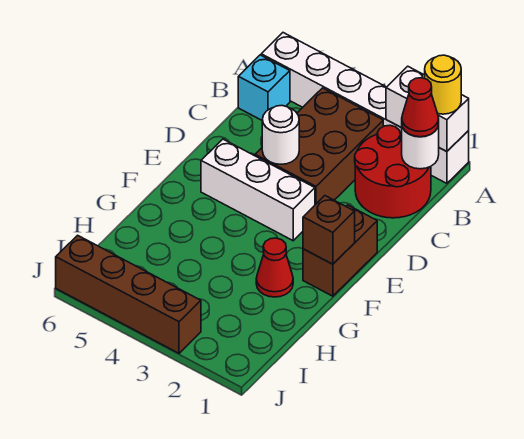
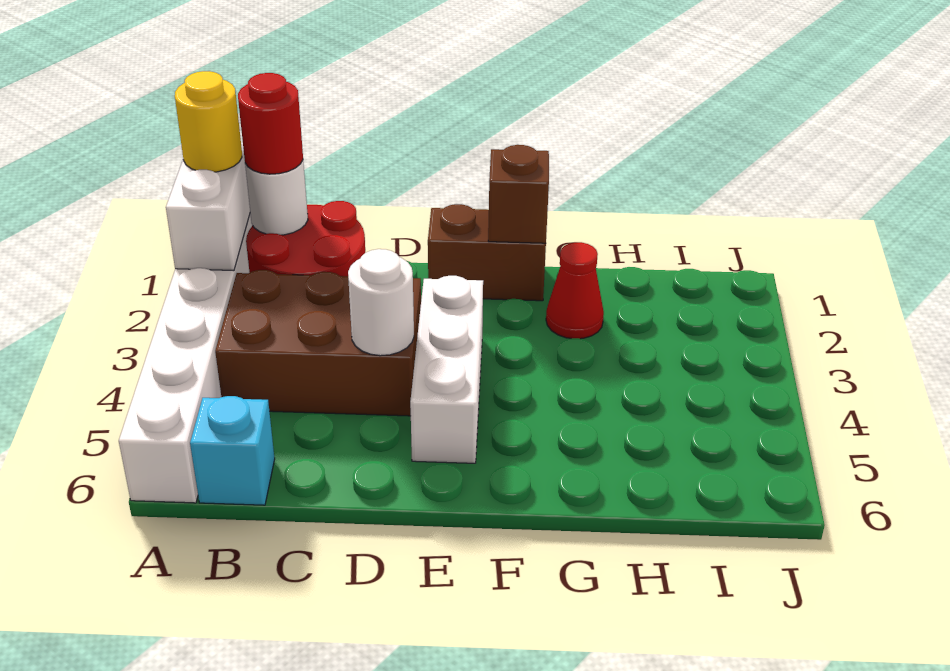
red 1x1 cone [402,78,439,137] -> red 1x1 round brick [238,73,303,174]
brown 1x4 brick [56,235,201,353] -> none

